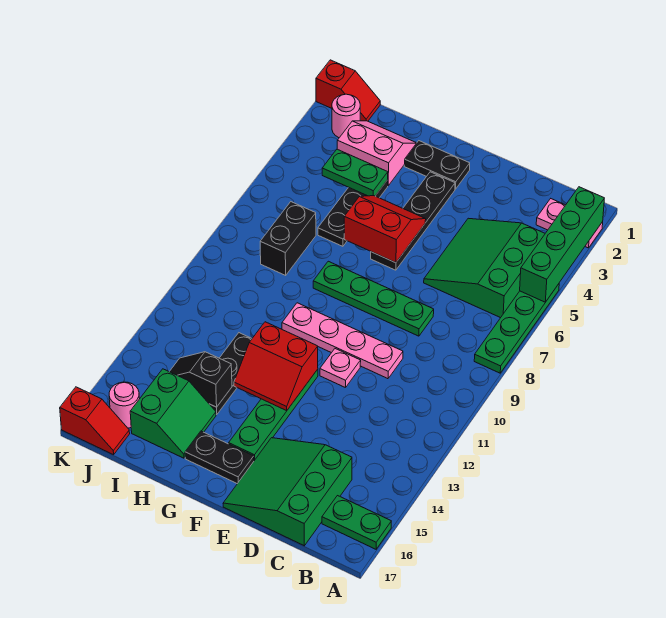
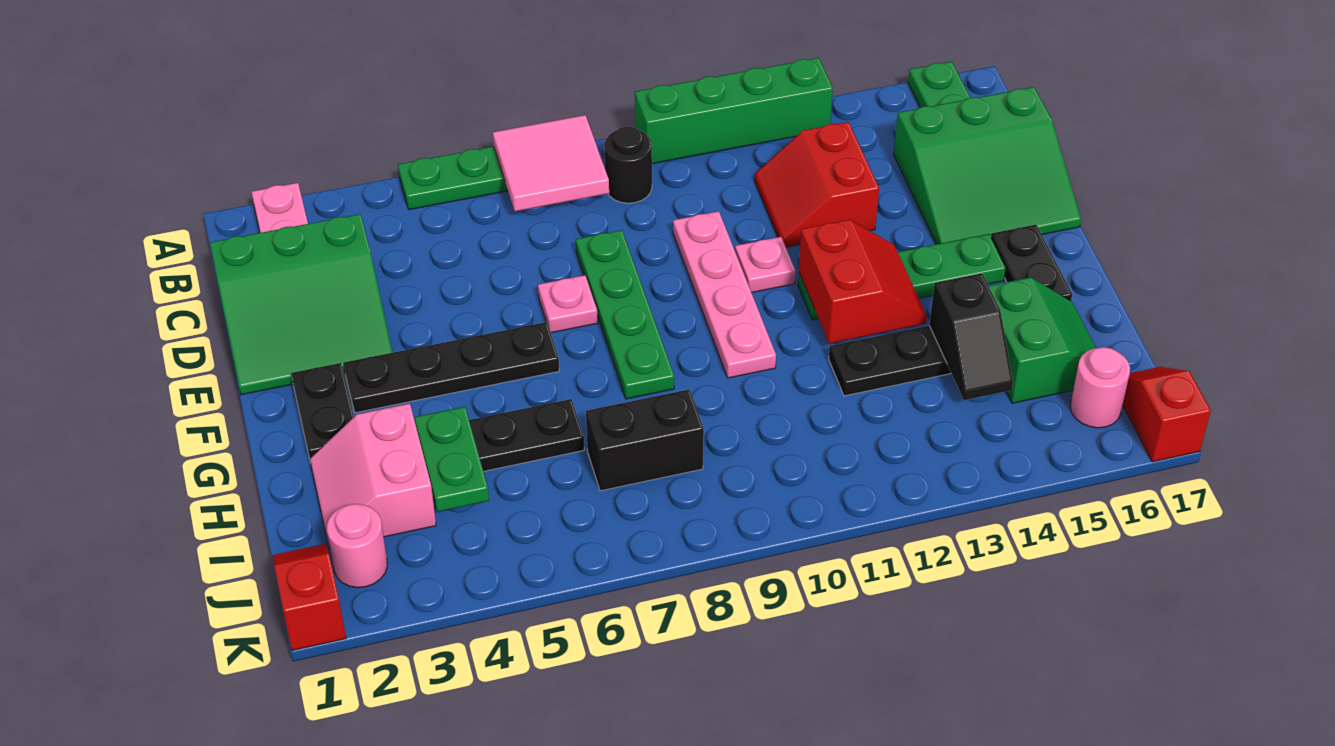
green 1x4 brick [520,187,604,302] -> green 1x4 brick moved to [635,58,833,164]
none -> pink 2x2 tile [493,115,609,211]
green 3x3 slope [424,218,545,318] -> green 3x3 slope moved to [210,214,393,395]
none -> black 1x1 round brick [604,127,652,203]
none -> pink 1x1 plate [538,275,598,333]
red 2x2 slope [344,196,426,263] -> red 2x2 slope moved to [755,122,879,247]
green 2x2 slope [130,369,216,458] -> green 2x2 slope turned to [989,277,1096,403]

